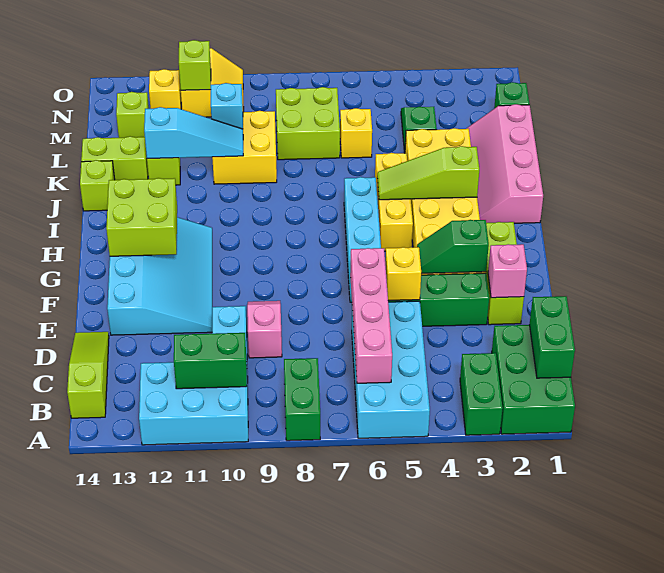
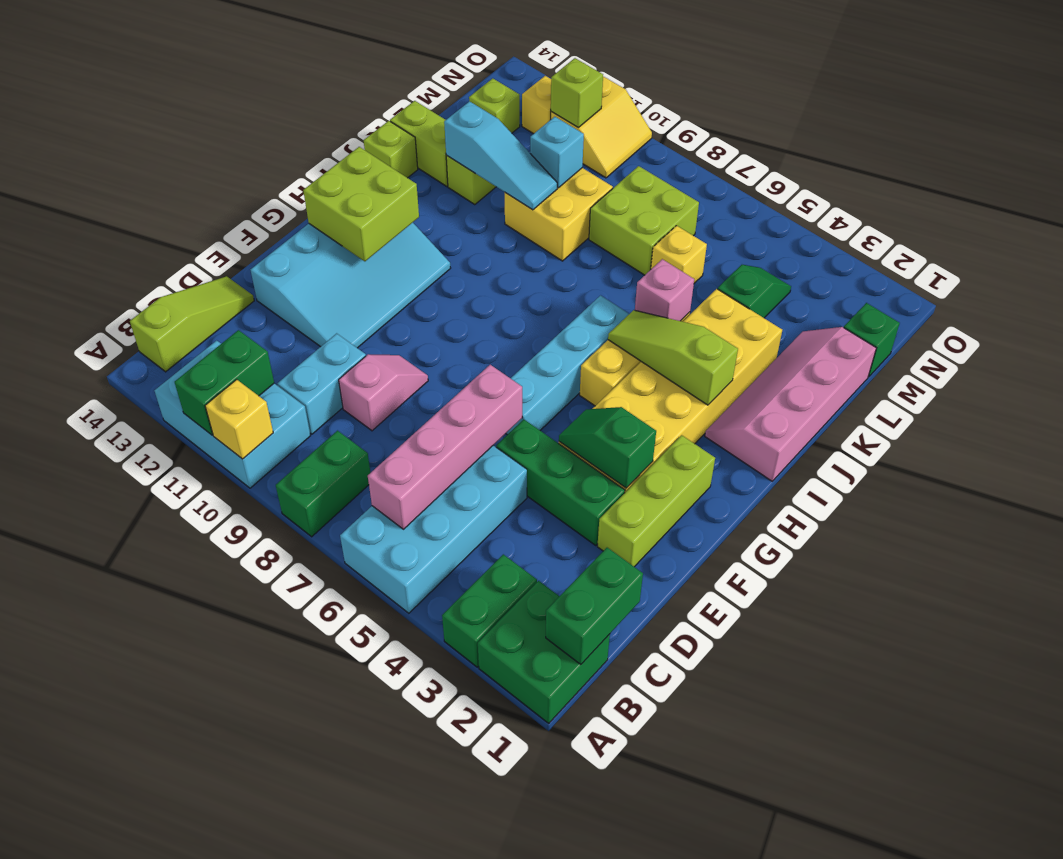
green 2x3 brick [492,325,575,434] -> green 2x2 brick [478,581,610,723]
green 1x2 brick [174,333,247,389] -> green 1x2 brick turned to [175,330,274,435]
pink 1x1 brick [488,244,527,298] -> pink 1x1 brick moved to [635,259,694,321]
yellow 1x1 brick [385,247,422,301] -> yellow 1x1 brick moved to [205,379,273,459]

